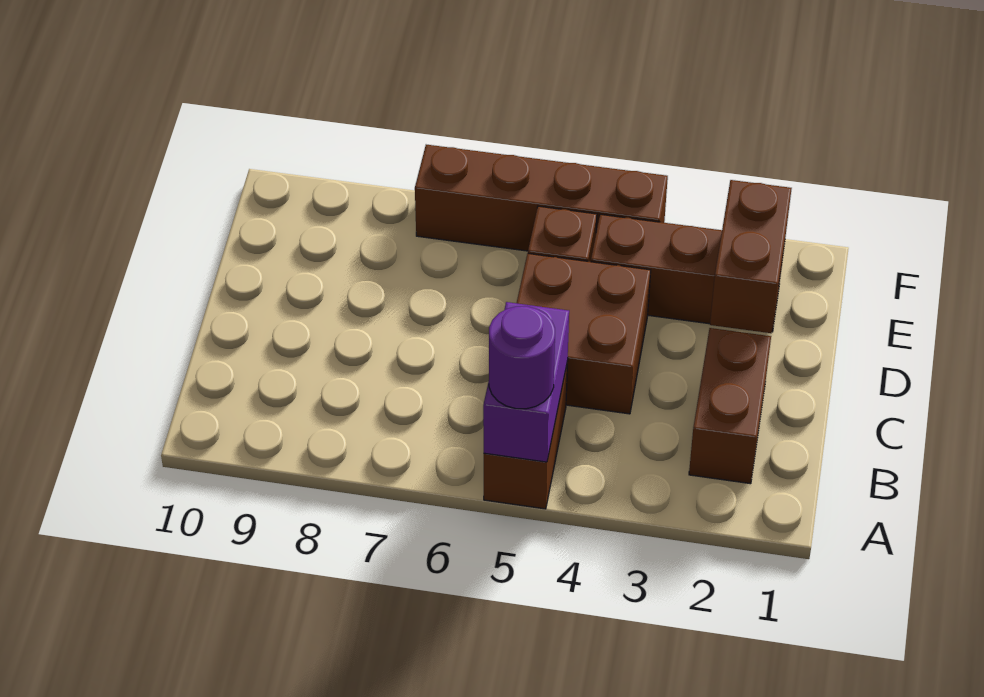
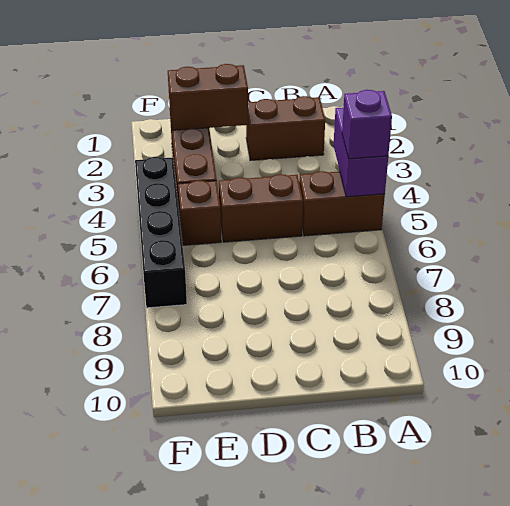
purple 1x2 brick [483,302,569,462] -> purple 1x2 brick turned to [334,107,388,197]
purple 1x1 round brick [489,306,555,409] -> purple 1x1 brick [342,90,392,159]
brown 2x2 brick [517,254,651,414] -> brown 1x2 brick [219,174,303,242]
brown 1x4 brick [415,145,668,251] -> black 1x4 brick [135,157,187,308]

